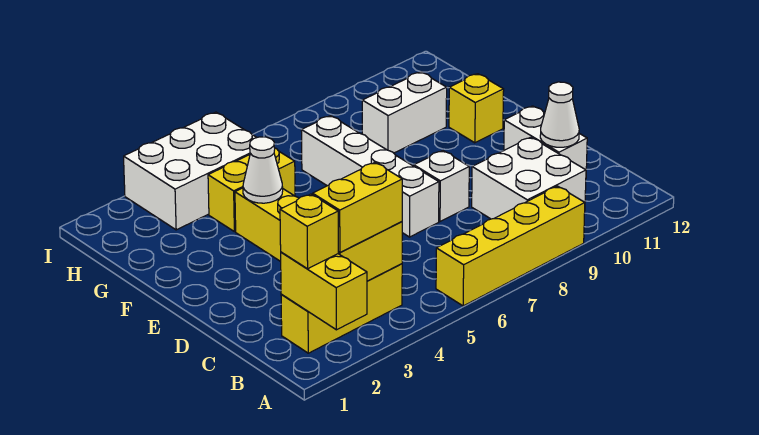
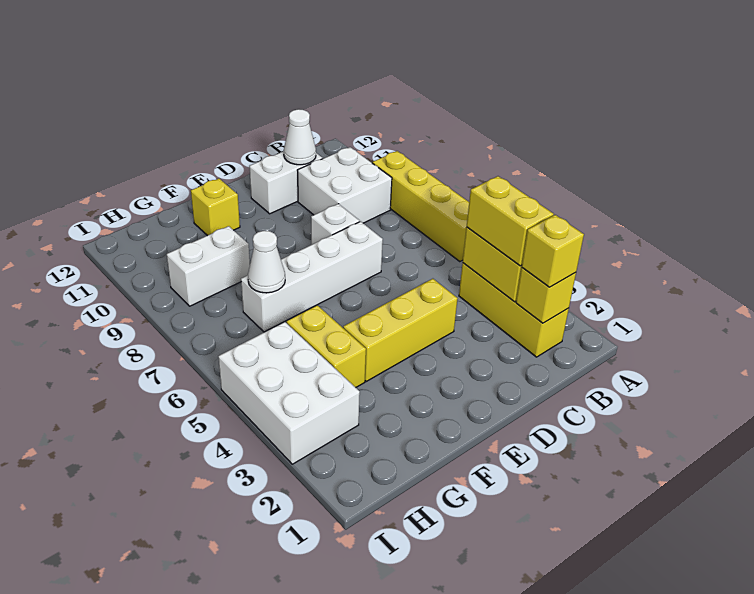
yellow 1x2 brick [281,252,367,330] -> yellow 1x1 brick [516,268,576,323]
white 1x1 cone [243,137,283,203] -> white 1x1 cone moved to [248,231,285,293]
white 1x2 brick [362,72,447,153] -> white 1x2 brick turned to [167,226,250,306]

